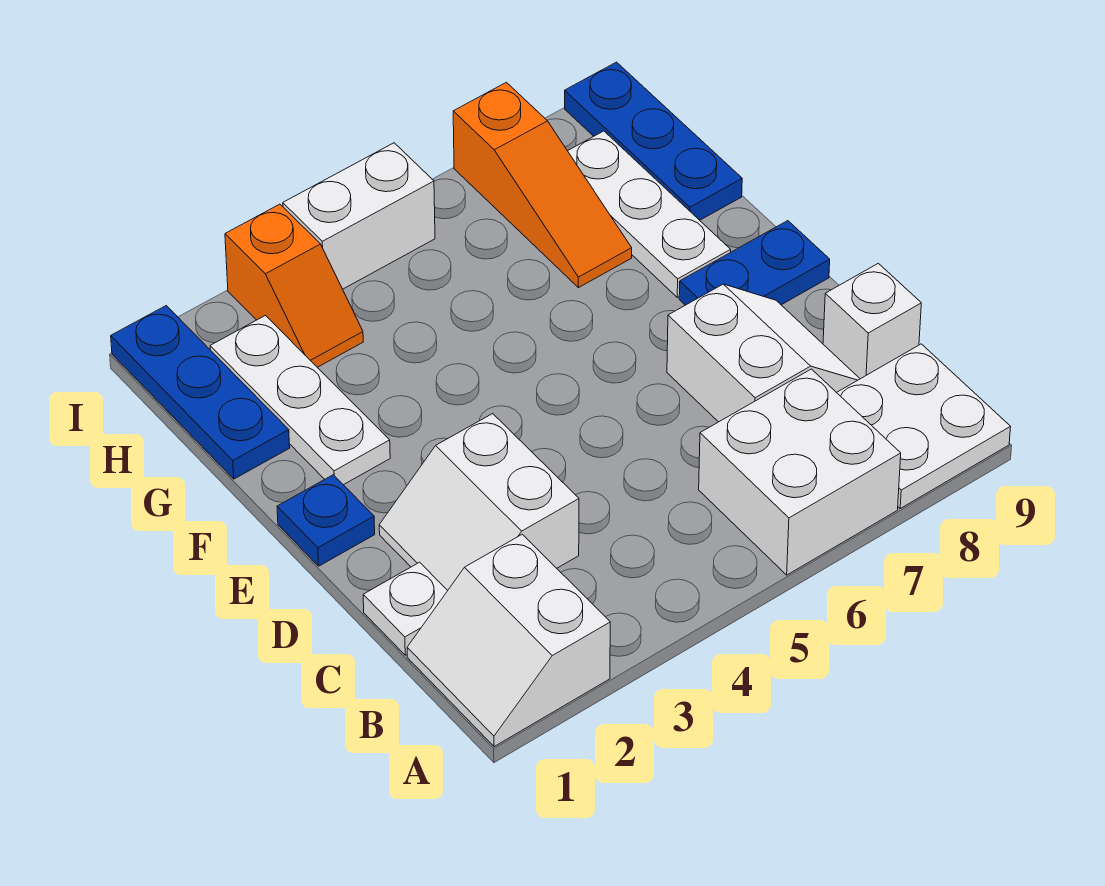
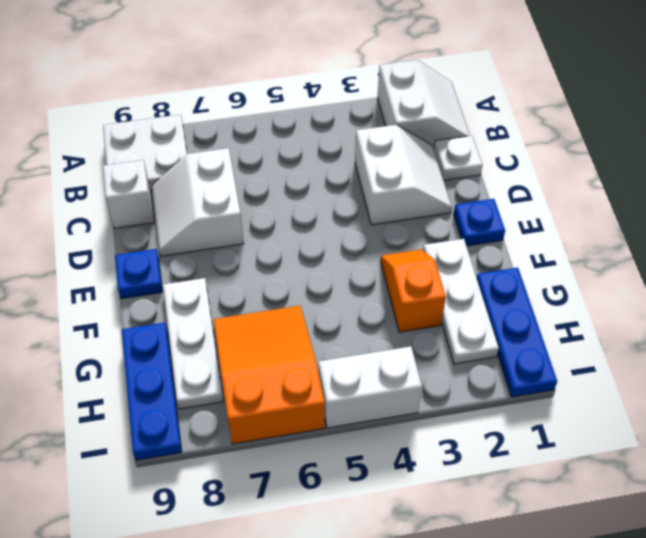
white 2x2 brick [699,369,901,575] -> none
blue 1x2 plate [679,221,830,305] -> blue 1x1 plate [115,249,163,299]
orange 1x3 slope [453,82,632,288] -> orange 2x3 slope [214,306,325,444]
orange 1x2 slope [225,204,363,367] -> orange 1x2 slope moved to [380,249,446,332]

